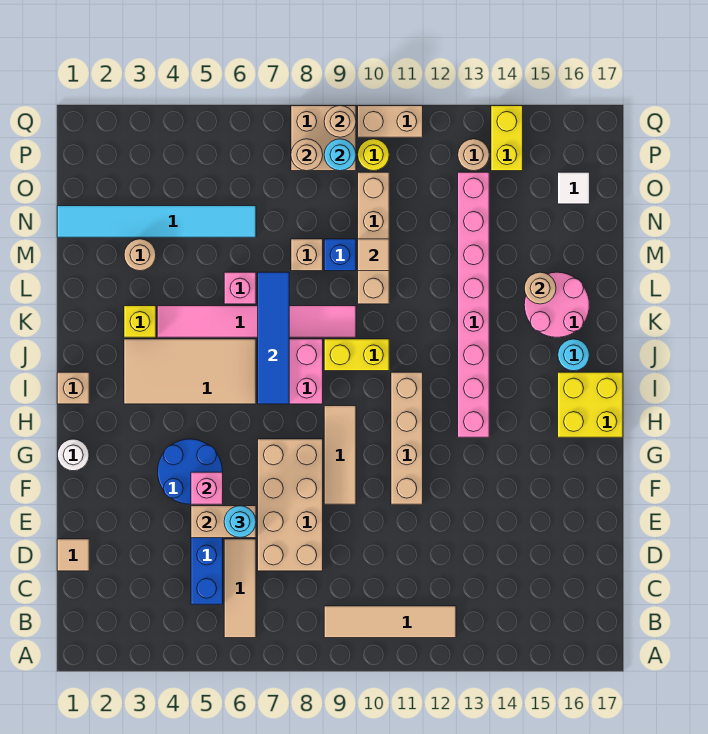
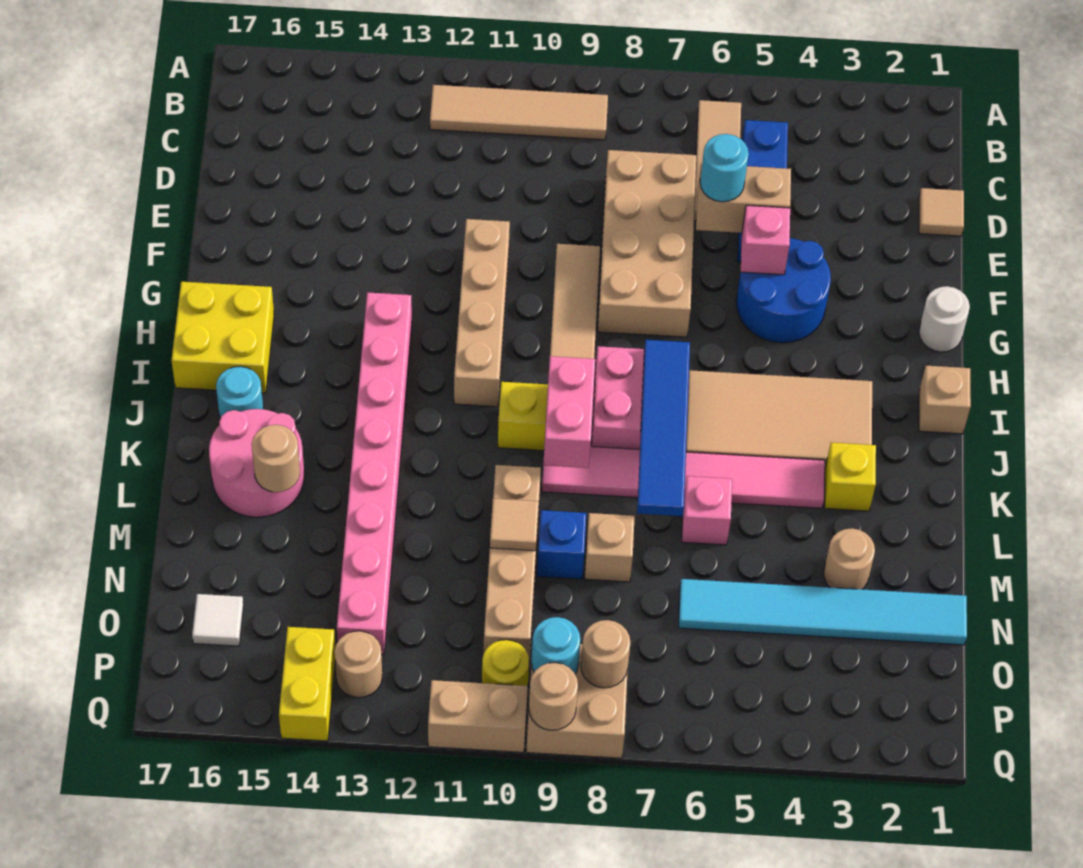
none -> pink 1x2 brick [543,356,595,468]

